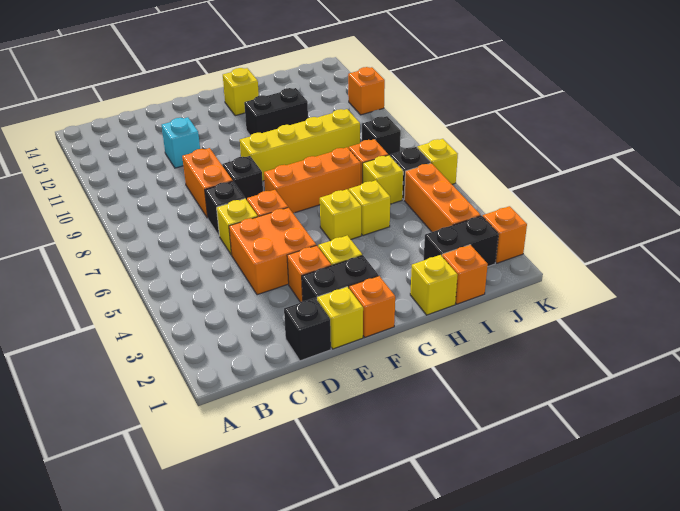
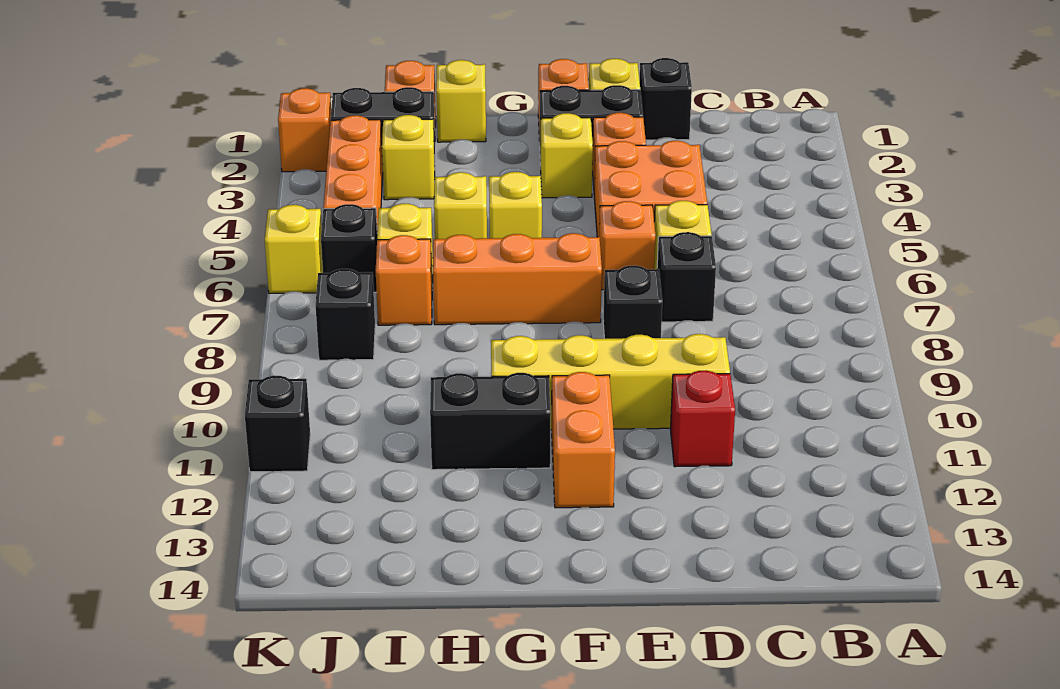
orange 1x2 brick [182,148,233,218] -> orange 1x2 brick moved to [552,372,615,508]
cyan 1x1 brick [162,117,200,168] -> red 1x1 brick [671,371,735,467]
yellow 1x4 brick [240,109,360,181] -> yellow 1x4 brick moved to [491,334,730,430]
yellow 1x1 brick [223,68,259,116] -> yellow 1x1 brick moved to [382,115,435,200]
orange 1x1 brick [348,67,385,115] -> black 1x1 brick [245,376,310,472]

